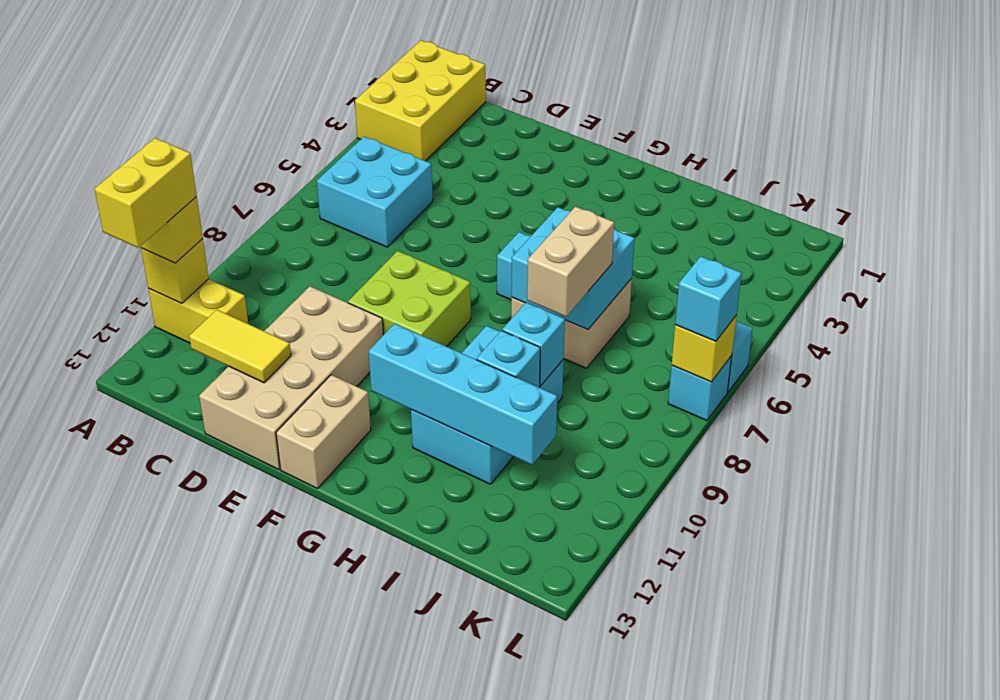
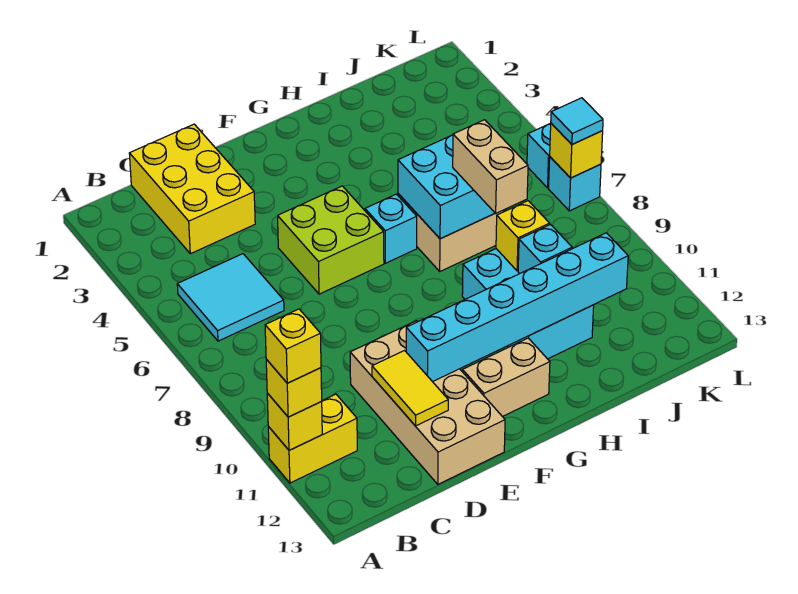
yellow 2x3 brick [355,40,486,161] -> yellow 2x3 brick moved to [129,124,255,254]
yellow 1x2 brick [95,138,197,248] -> yellow 1x1 brick [265,309,321,383]
cyan 2x2 brick [317,137,433,247] -> cyan 2x2 tile [177,254,284,341]
yellow 1x2 tile [189,310,291,383] -> yellow 1x2 tile turned to [372,351,448,426]
lime 2x2 brick [348,251,471,347] -> lime 2x2 brick moved to [278,186,384,294]
tan 1x2 brick [276,375,371,489] -> tan 1x2 brick turned to [462,338,550,417]
cyan 1x4 brick [369,324,557,465] -> cyan 1x6 brick [406,233,628,382]
cyan 1x1 brick [502,302,565,386] -> yellow 1x1 brick [496,201,550,271]
cyan 1x1 brick [675,256,742,341] -> cyan 1x1 tile [551,98,603,144]

